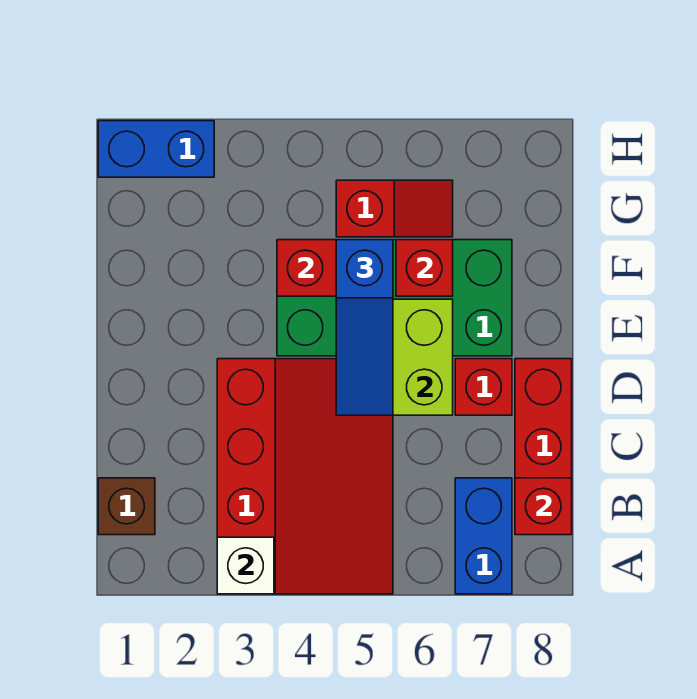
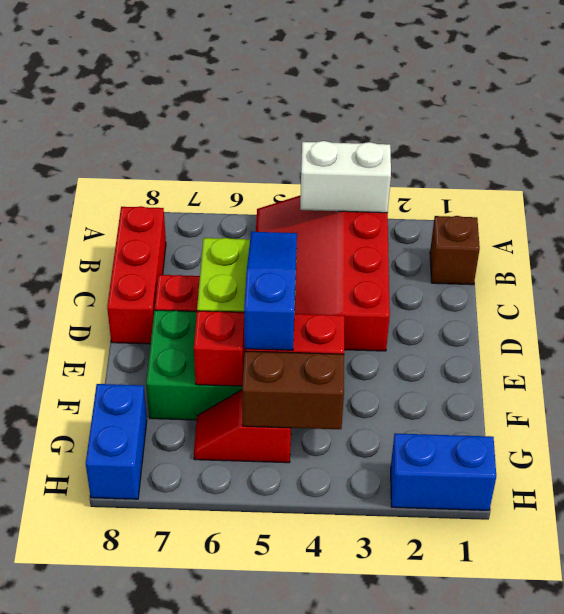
white 1x1 brick [217,537,274,594] -> white 1x2 brick [300,141,391,213]
blue 1x2 brick [455,478,512,594] -> blue 1x2 brick moved to [86,384,147,499]
red 1x1 brick [515,478,572,535] -> none
none -> brown 1x2 brick [242,351,344,429]

